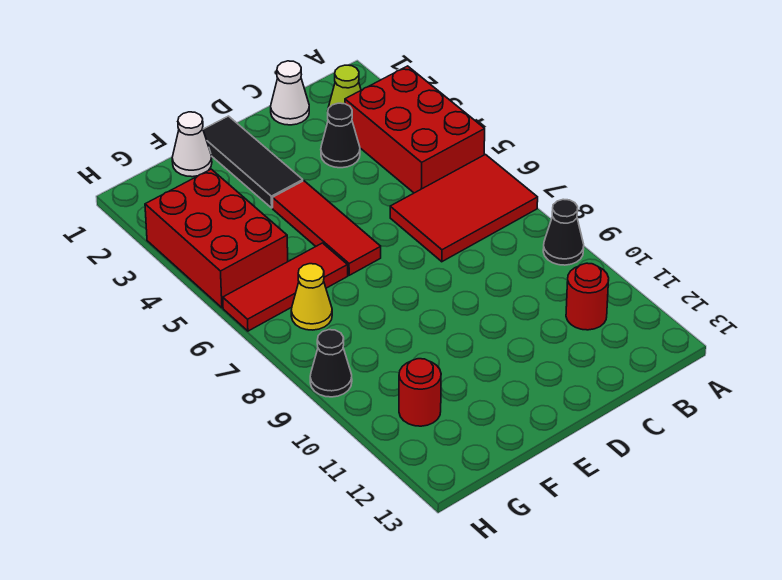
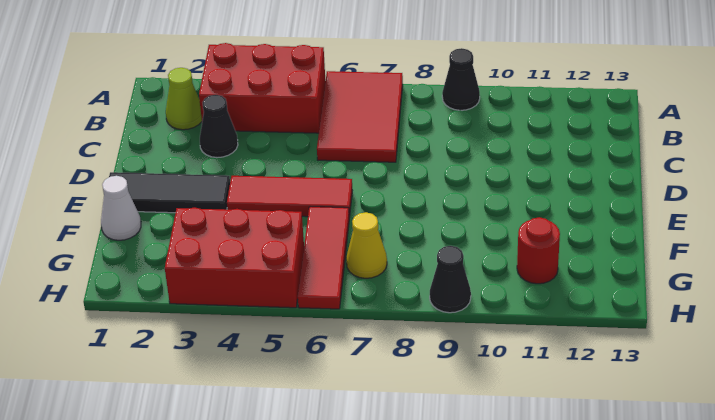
red 1x1 round brick [566,263,609,330] -> none
white 1x1 cone [271,61,309,125] -> none

